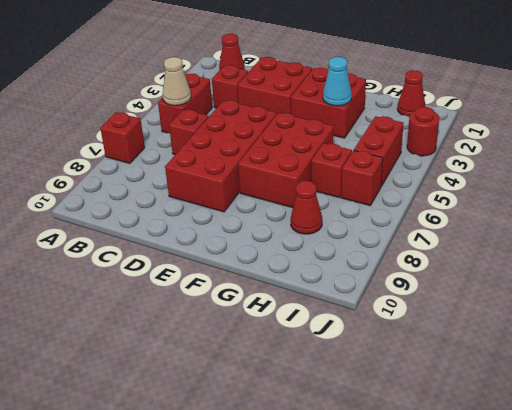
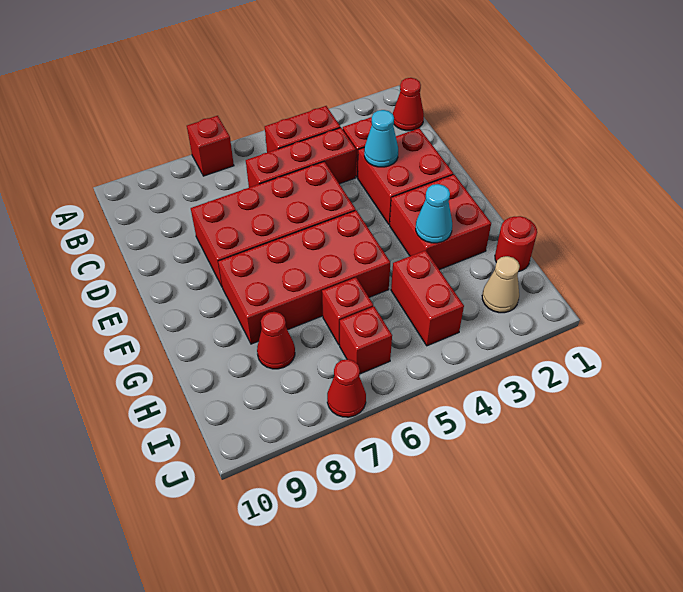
tan 1x1 cone [163,57,191,106] -> tan 1x1 cone moved to [482,256,520,313]
red 1x1 brick [169,109,209,155] -> red 1x3 brick [246,128,356,187]
none -> cyan 1x1 cone [364,110,398,167]
red 2x3 brick [238,113,334,208] -> red 2x4 brick [218,210,390,344]
red 1x1 cone [397,70,425,117] -> red 1x1 cone moved to [327,359,366,417]
red 1x2 brick [354,116,404,186] -> red 1x2 brick turned to [391,250,464,346]
red 1x1 round brick [407,107,439,156] -> red 1x1 round brick moved to [495,216,537,271]

